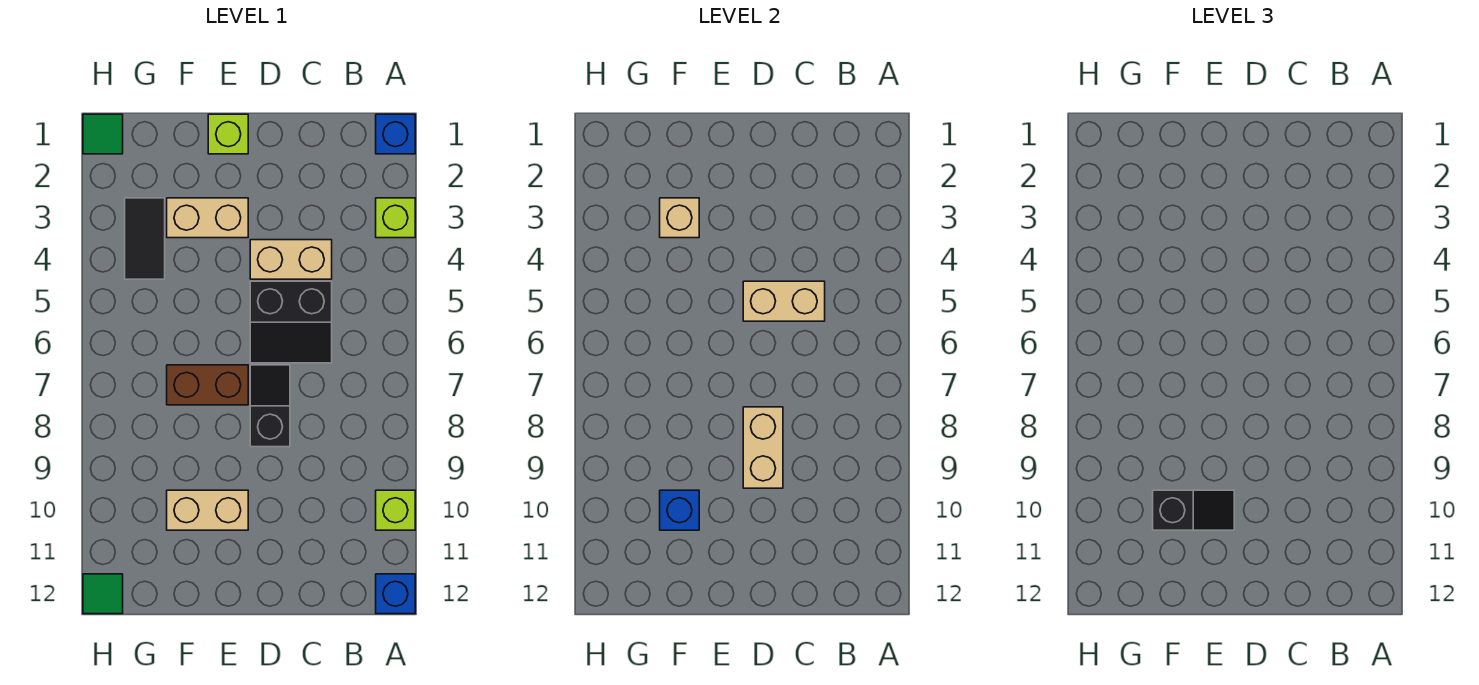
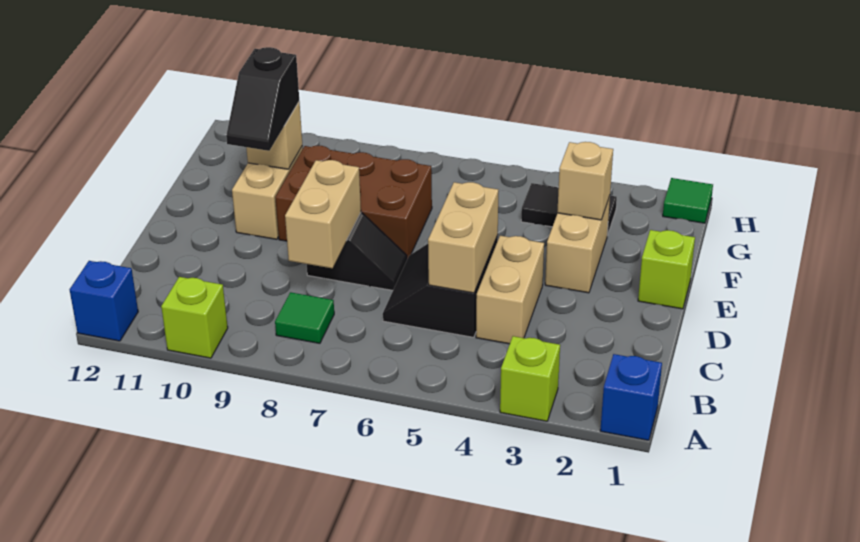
tan 1x2 brick [743,407,783,488] -> tan 1x2 brick turned to [285,160,361,268]
brown 1x2 brick [167,365,248,405] -> brown 2x3 brick [275,146,432,259]
blue 1x1 brick [660,490,699,530] -> tan 1x1 brick [246,102,302,169]
green 1x1 tile [83,574,123,614] -> green 1x1 tile moved to [275,292,334,343]

